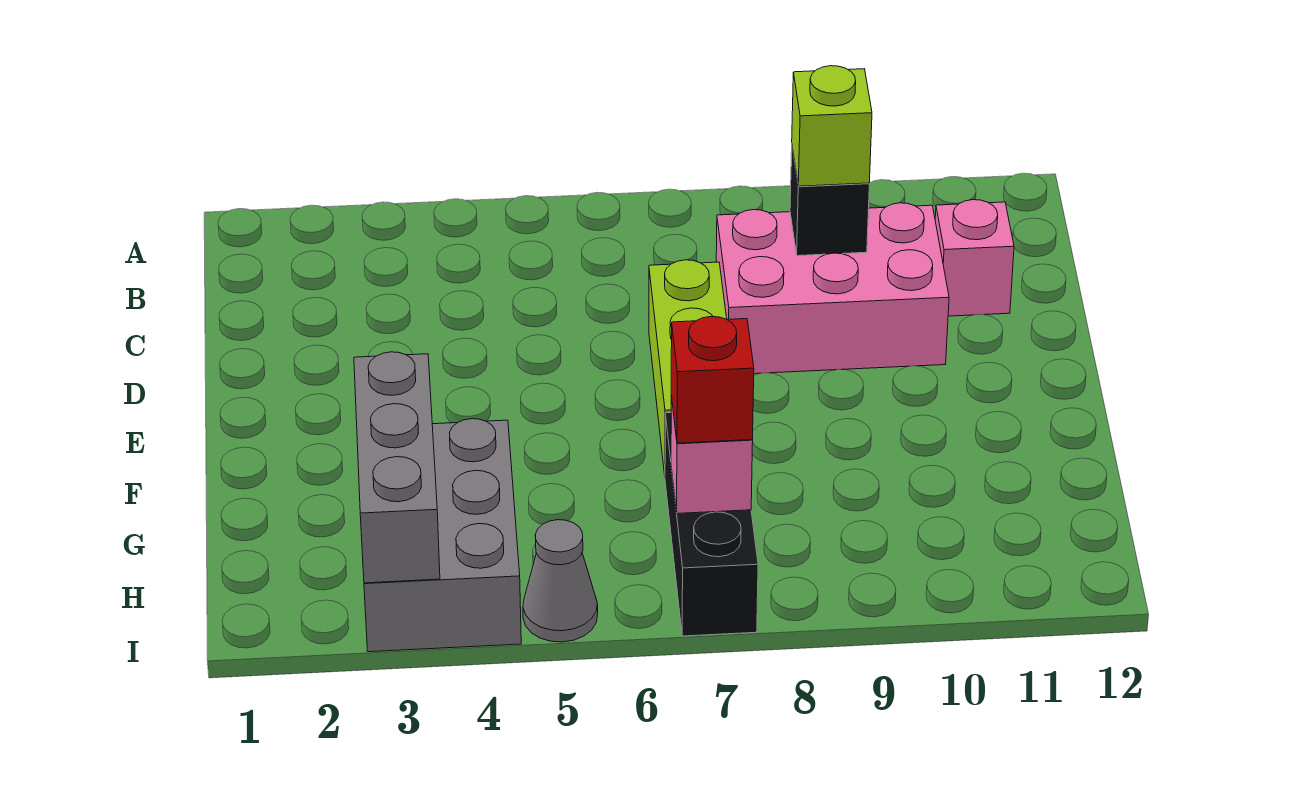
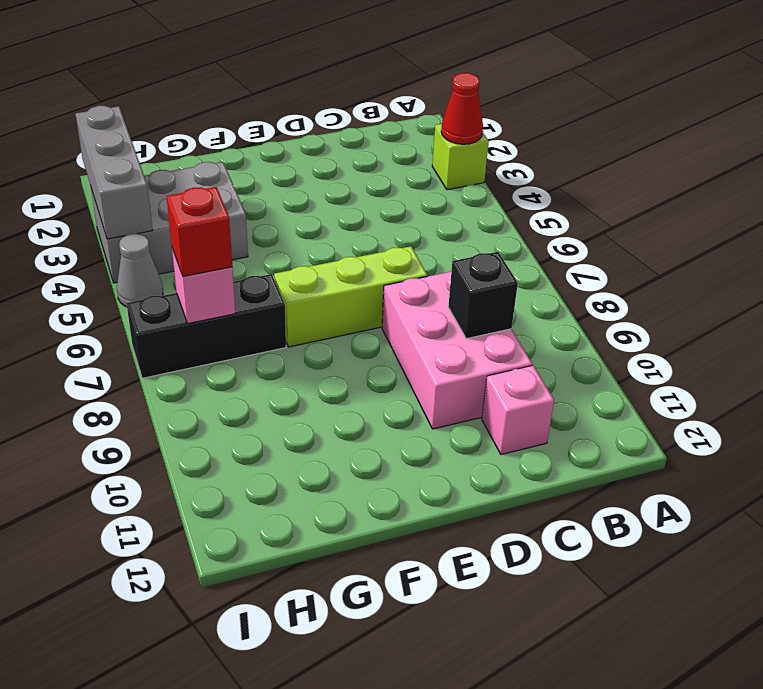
none -> red 1x1 cone [441,73,483,144]
lime 1x1 brick [792,66,872,186] -> lime 1x1 brick moved to [432,124,489,190]
grey 1x3 brick [354,352,440,583] -> grey 1x3 brick turned to [76,106,152,239]

